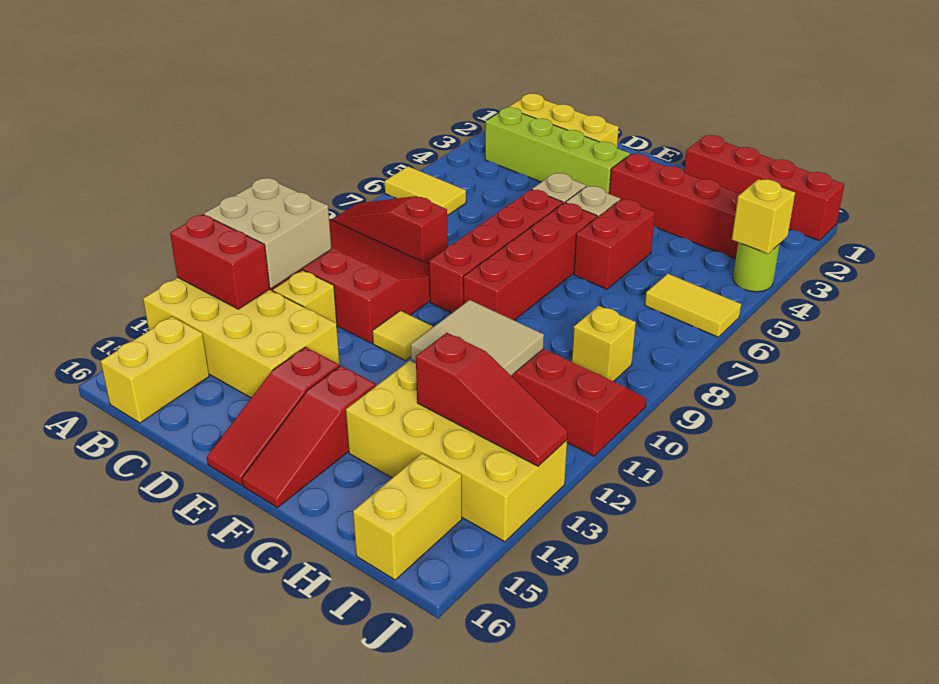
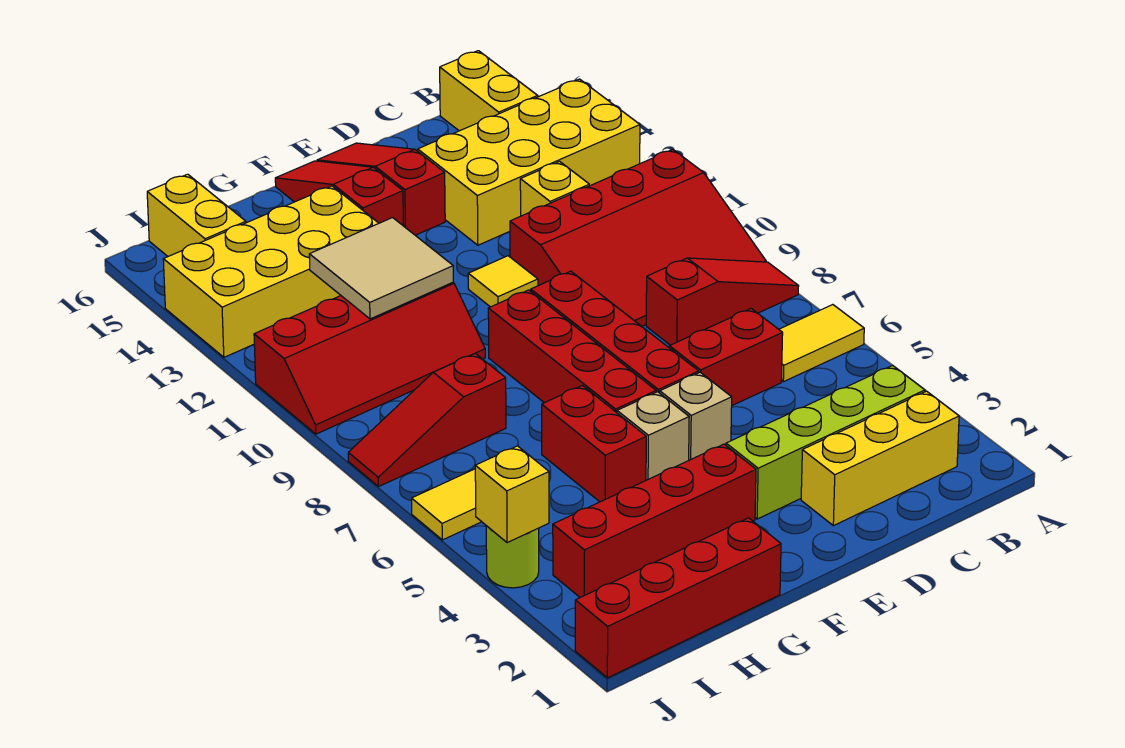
tan 2x2 brick [204,178,331,288] -> none
red 1x2 brick [170,214,270,309] -> red 1x2 brick moved to [669,309,783,405]
red 1x3 slope [416,333,568,466] -> red 1x3 slope moved to [348,354,506,487]
yellow 1x1 brick [572,306,636,382] -> none

